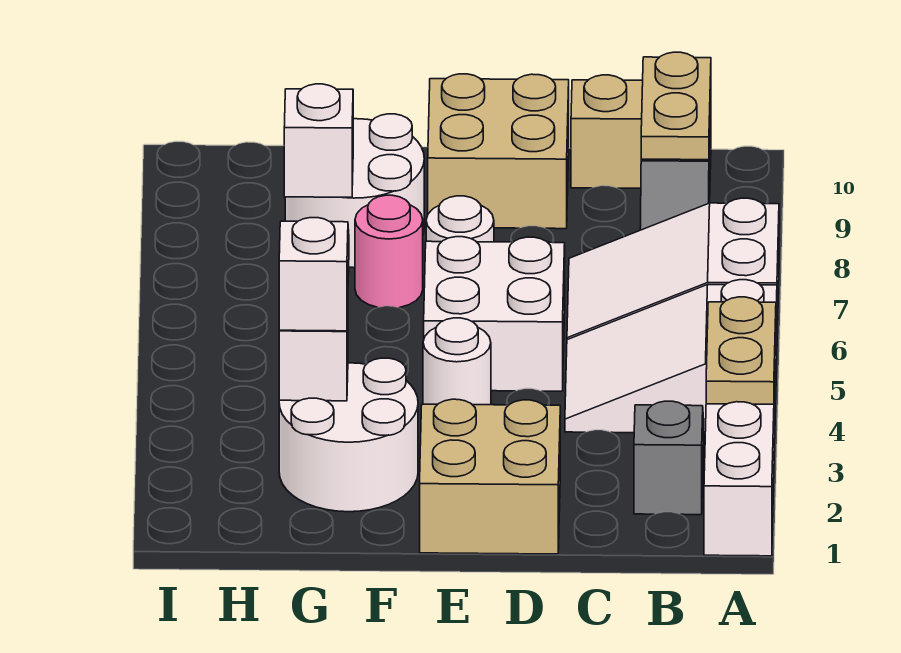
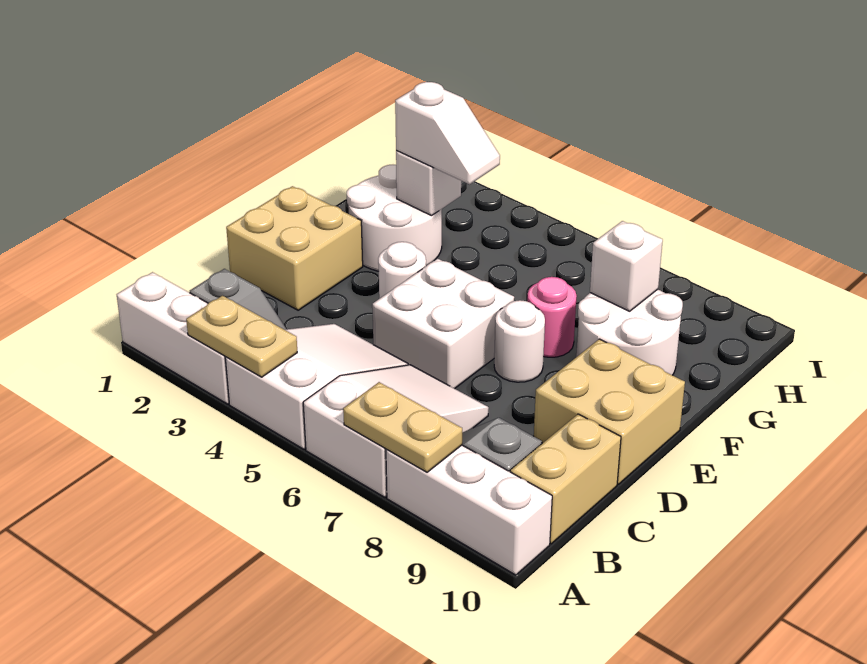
none -> white 1x3 brick [386,445,552,575]
tan 1x2 plate [641,52,711,160] -> tan 1x2 plate moved to [343,382,462,472]

